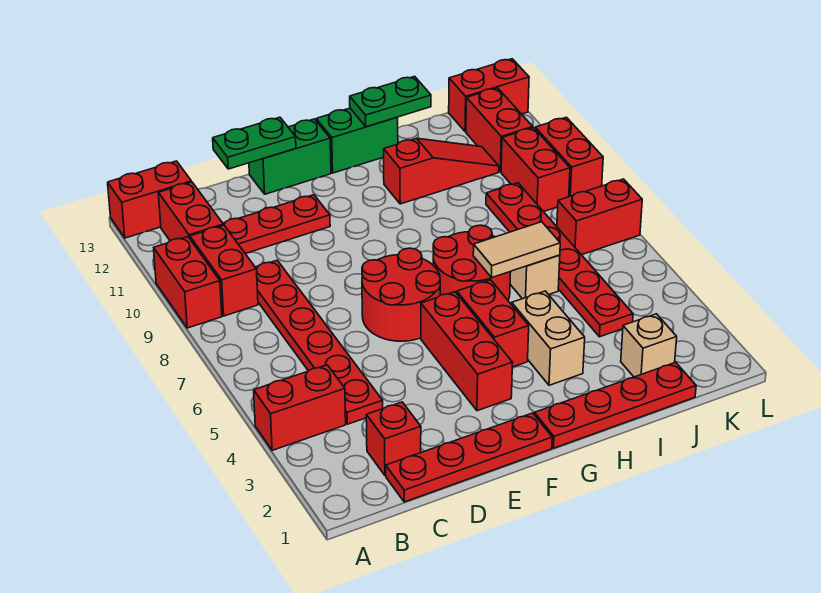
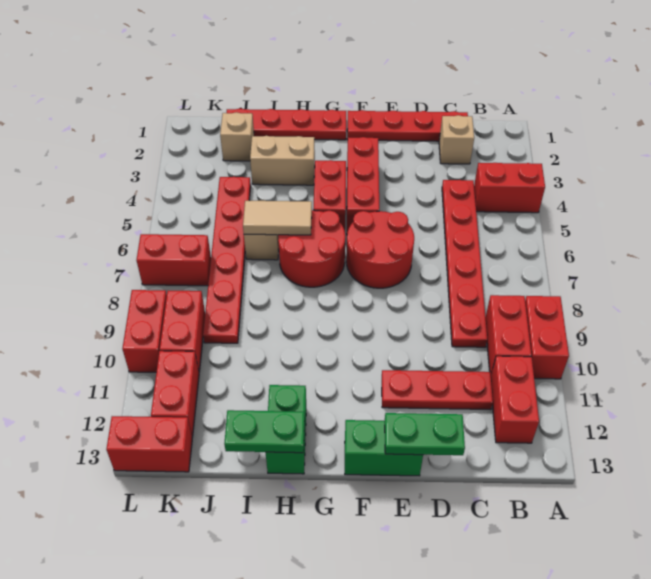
red 1x2 brick [108,161,191,238] -> none
red 1x1 brick [366,402,421,476] -> tan 1x1 brick [439,115,474,164]
green 1x2 brick [316,108,398,173] -> green 1x2 brick turned to [266,385,306,474]
tan 1x2 brick [512,291,585,385] -> tan 1x2 brick turned to [250,136,315,185]
red 1x3 slope [384,138,499,204] -> none

